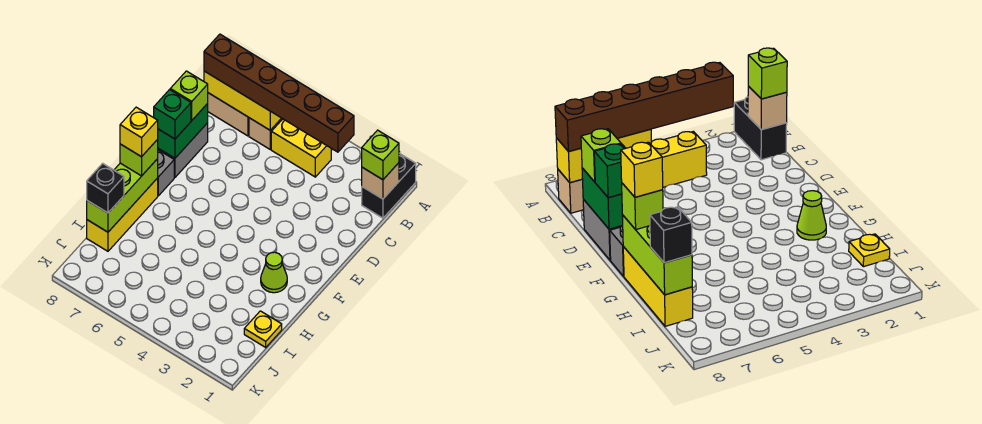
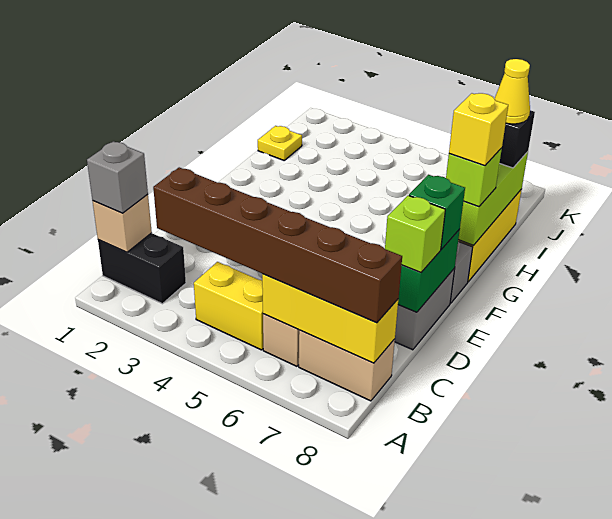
black 1x2 brick [362,153,416,218] -> black 1x2 brick turned to [98,233,186,304]
lime 1x1 brick [362,130,399,180] -> grey 1x1 brick [87,141,148,213]
lime 1x1 cone [261,252,287,293] -> none
none -> yellow 1x1 cone [495,59,530,124]

